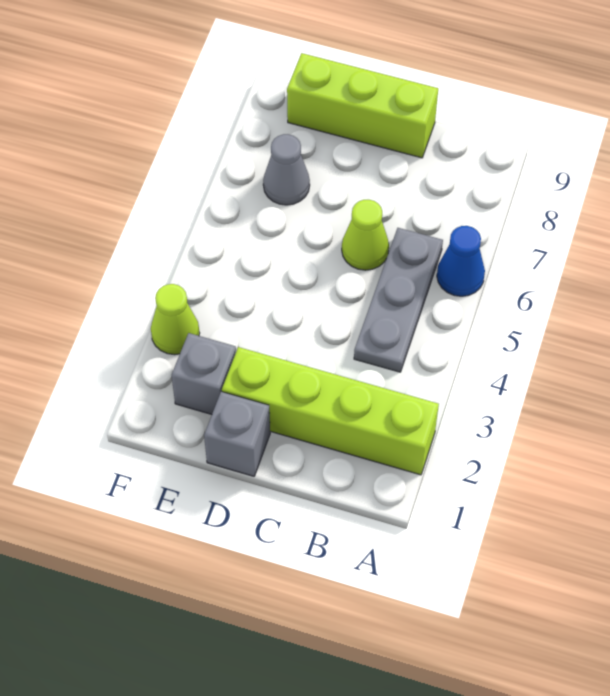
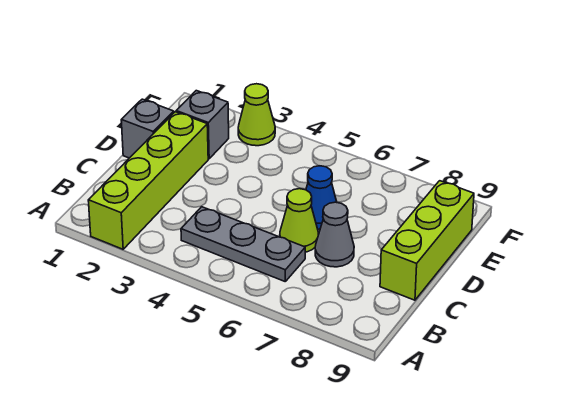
blue 1x1 cone [437,226,485,296] -> blue 1x1 cone moved to [306,166,337,230]
grey 1x1 cone [263,134,310,205] -> grey 1x1 cone moved to [315,202,354,267]

